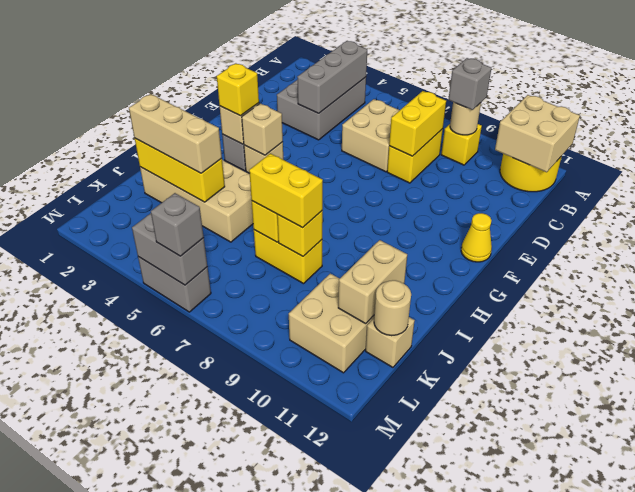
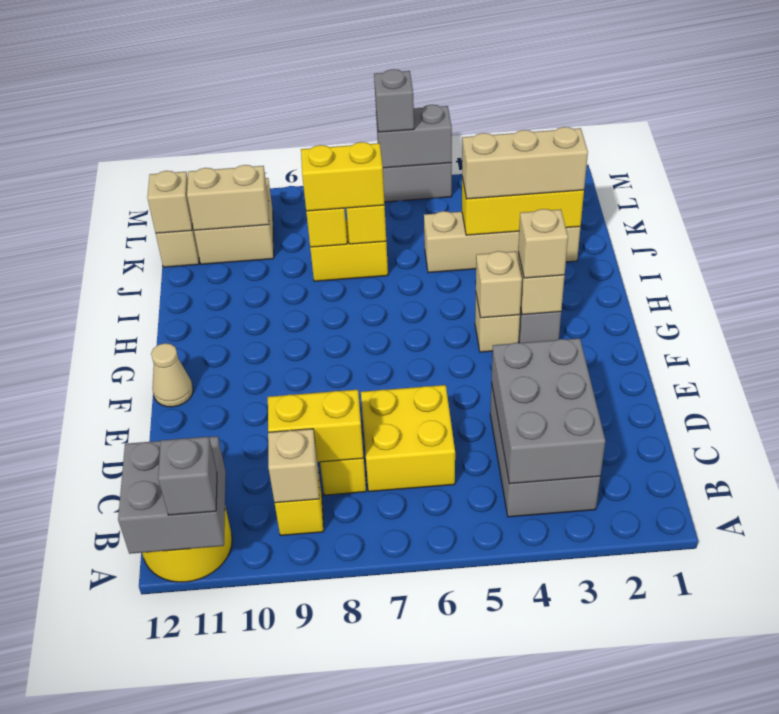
tan 2x2 brick [495,95,580,172] -> grey 2x2 brick [118,436,226,554]
grey 1x3 brick [298,41,367,113] -> grey 2x3 brick [492,338,605,484]
tan 1x1 round brick [450,102,481,135] -> tan 1x1 brick [268,429,319,503]
grey 1x1 brick [448,58,491,110] -> grey 1x1 brick moved to [158,437,217,515]
tan 2x2 brick [342,99,400,172] -> yellow 2x2 brick [361,385,455,492]
yellow 1x2 brick [389,91,446,156] -> yellow 1x2 brick turned to [268,390,364,462]
yellow 1x1 cone [461,213,492,262] -> tan 1x1 cone [151,343,193,407]
yellow 1x1 brick [217,63,259,116] -> tan 1x1 brick [518,209,568,278]
tan 2x4 brick [140,160,253,242] -> tan 1x4 brick [424,211,581,273]
tan 1x2 brick [338,240,407,324] -> tan 1x2 brick turned to [187,165,269,230]
tan 1x1 round brick [374,280,411,336] -> tan 1x1 brick [147,171,192,233]

